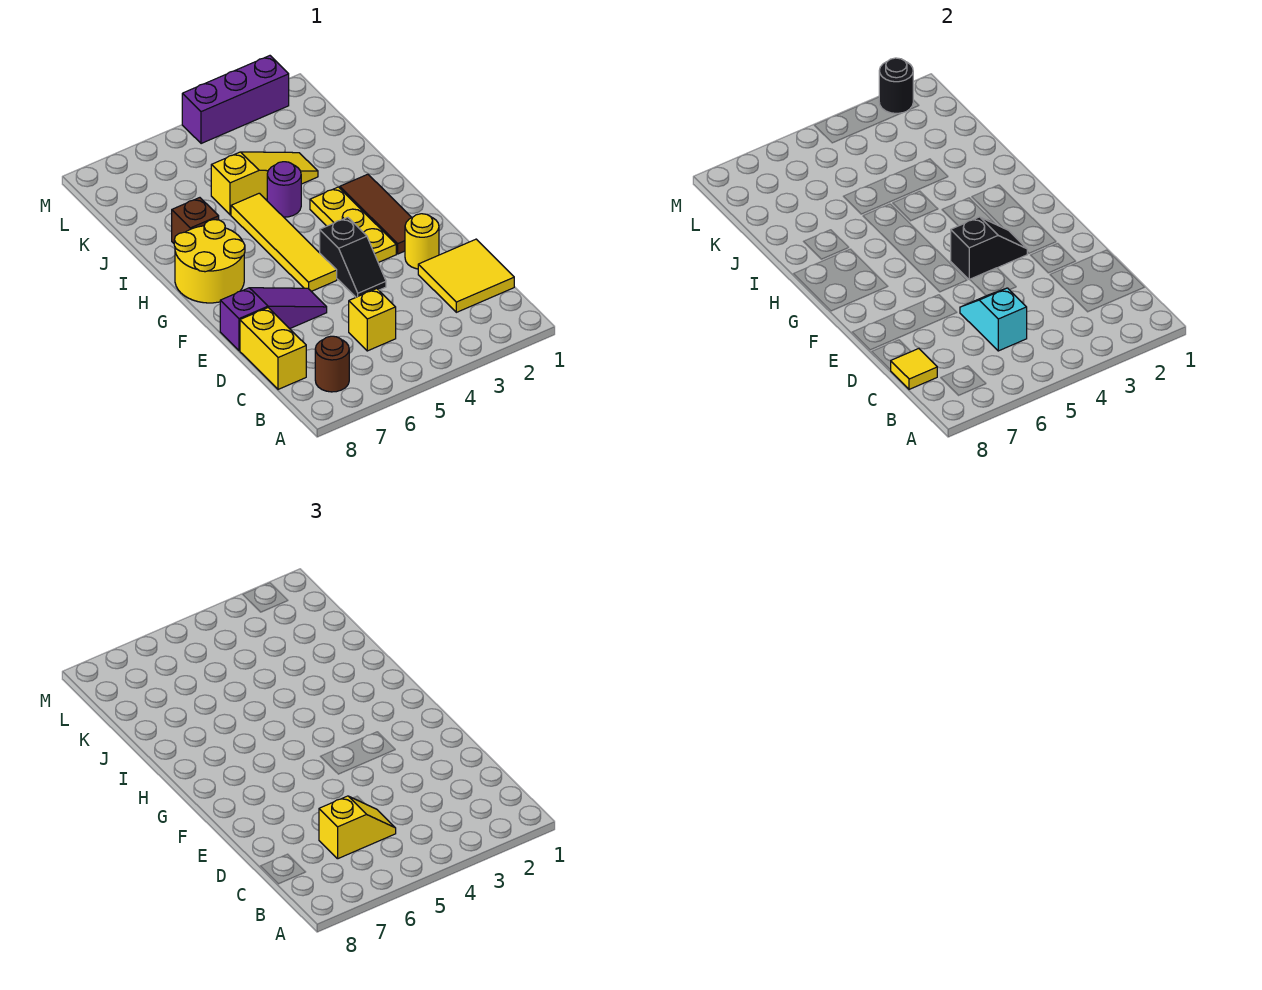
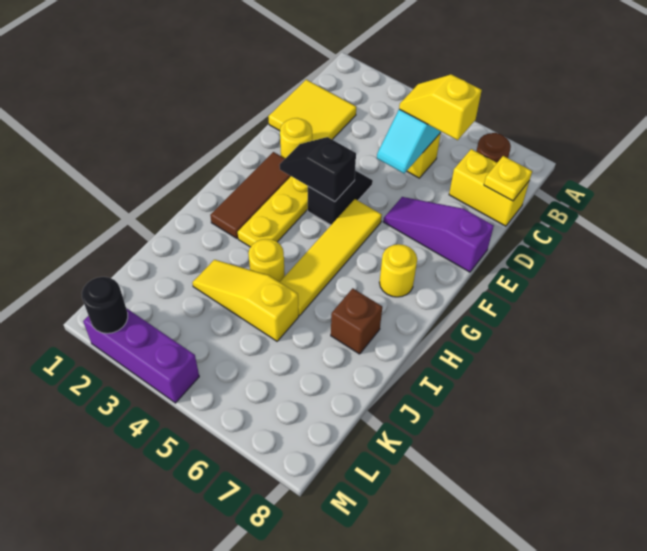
yellow 1x2 brick [240,308,306,389] -> yellow 1x2 brick turned to [449,149,530,226]
yellow 1x1 tile [891,349,937,389] -> yellow 1x1 plate [484,156,532,201]
yellow 2x2 round brick [174,220,245,303] -> yellow 1x1 round brick [379,244,417,297]
purple 1x1 round brick [267,162,301,217] -> yellow 1x1 round brick [248,239,285,282]

